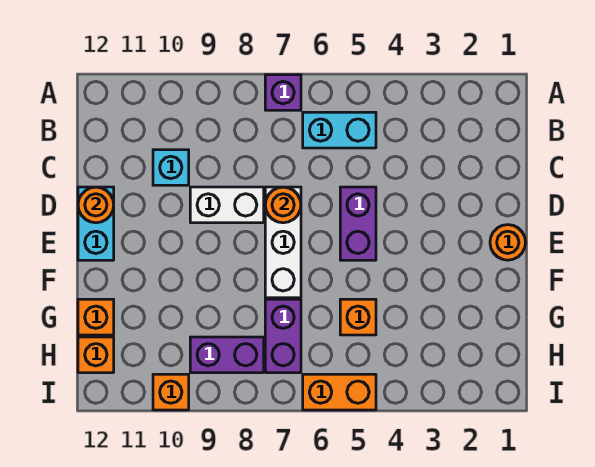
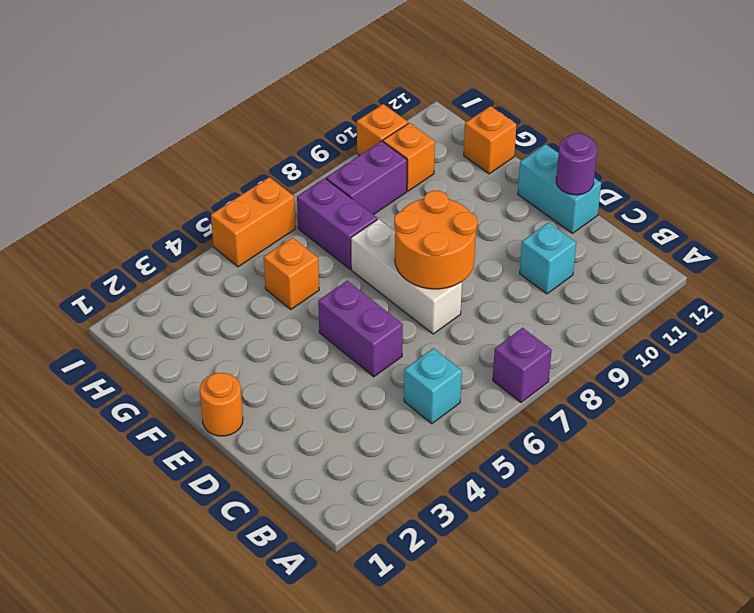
cyan 1x2 brick [303,112,376,148] -> cyan 1x1 brick [404,348,462,424]
orange 1x1 round brick [265,187,301,223] -> orange 2x2 round brick [394,191,477,289]
white 1x2 brick [190,187,264,223] -> none
orange 1x1 round brick [78,187,114,223] -> purple 1x1 round brick [556,134,597,195]
orange 1x1 brick [78,337,114,373] -> orange 1x1 brick moved to [383,123,435,191]

